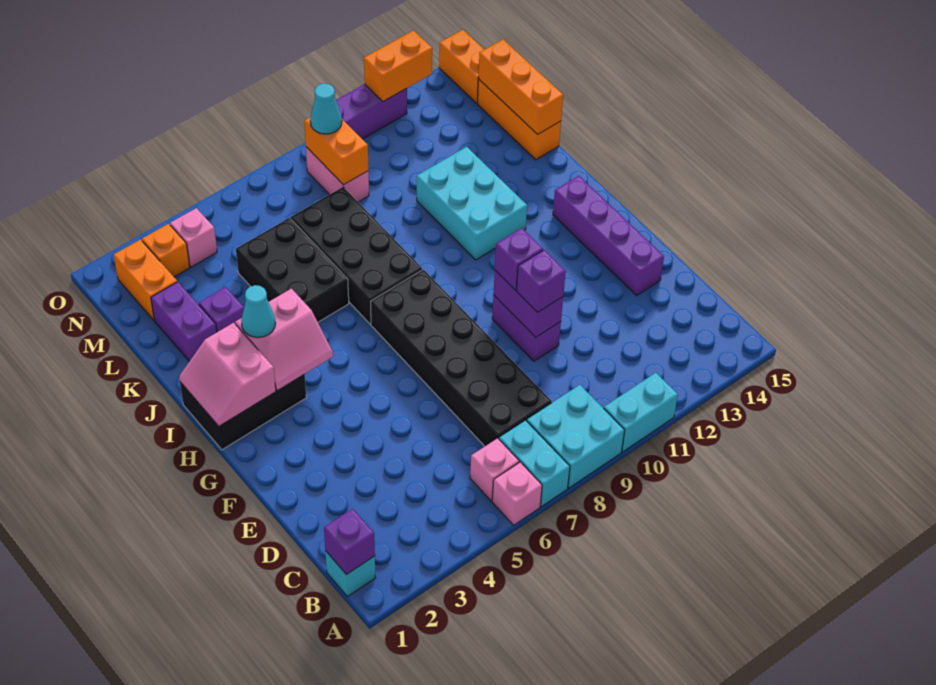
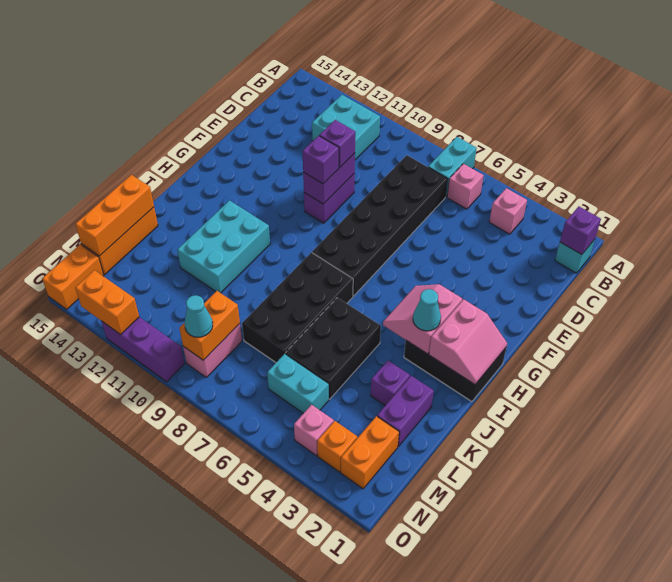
pink 1x1 brick [492,462,542,525] -> pink 1x1 brick moved to [489,188,527,234]
cyan 2x2 brick [527,385,625,488] -> cyan 2x2 brick moved to [312,95,380,160]
cyan 1x2 brick [604,373,678,452] -> cyan 1x2 brick moved to [267,354,329,413]
purple 1x4 brick [553,176,664,295] -> none
pink 2x2 slope [235,289,333,391] -> pink 2x2 slope turned to [383,284,462,354]

